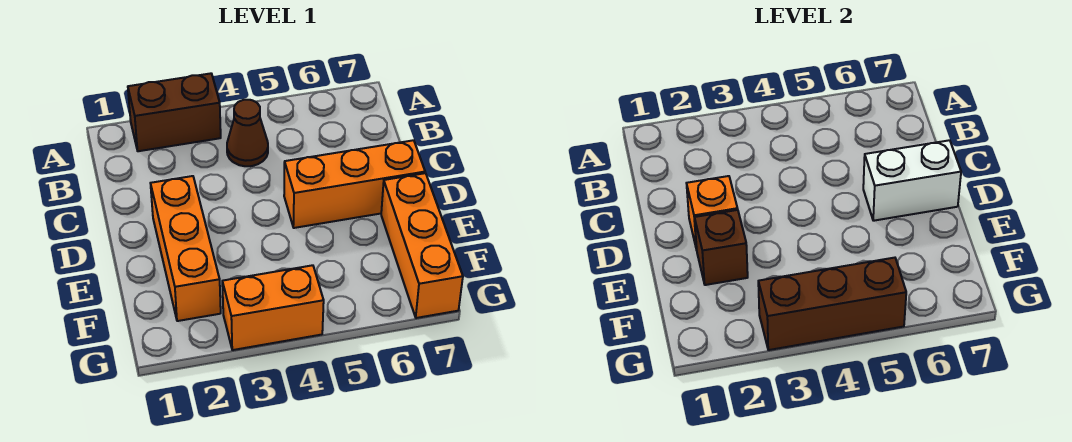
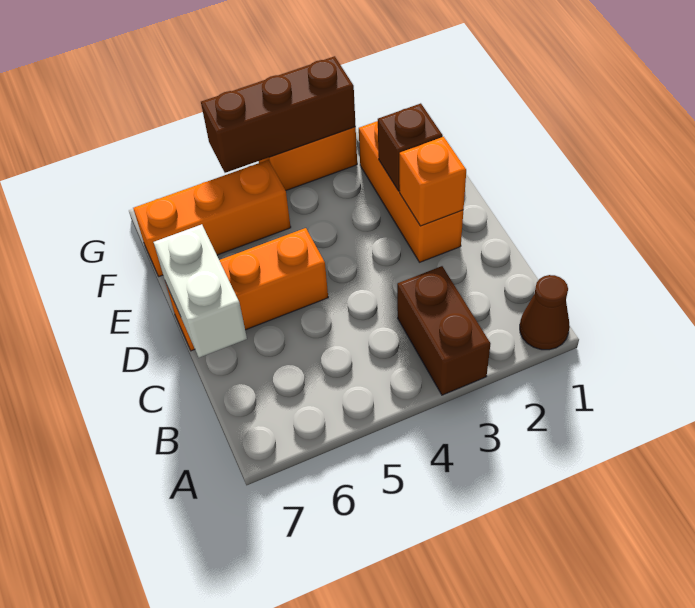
brown 1x2 brick [128,73,221,151] -> brown 1x2 brick turned to [397,266,490,395]
brown 1x1 cone [227,100,268,166] -> brown 1x1 cone moved to [520,275,570,350]
white 1x2 brick [863,140,961,221] -> white 1x2 brick turned to [153,224,247,358]
orange 1x3 brick [381,173,463,318] -> orange 1x3 brick turned to [133,160,291,276]

